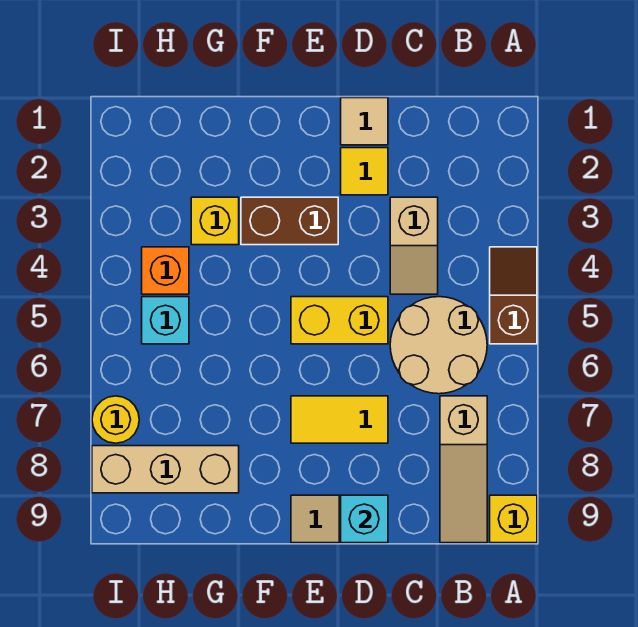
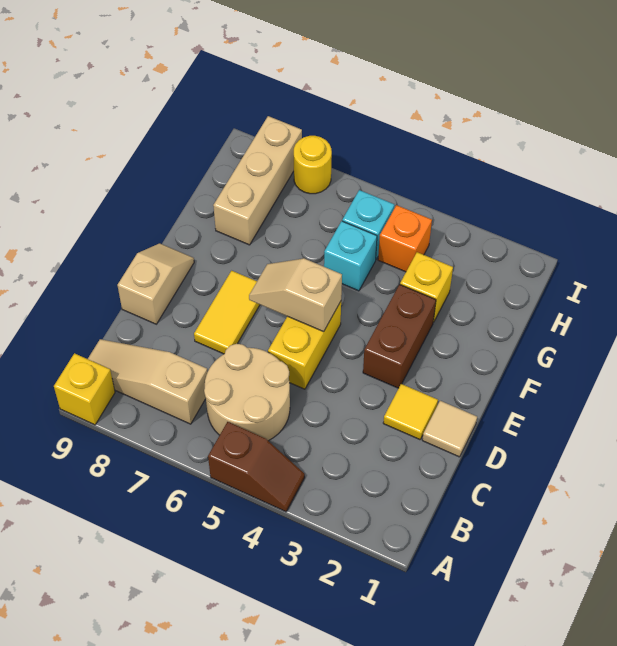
tan 1x2 slope [390,197,438,294] -> tan 1x2 slope moved to [249,258,342,332]
cyan 1x1 brick [341,495,388,543] -> cyan 1x1 brick moved to [324,221,377,291]

